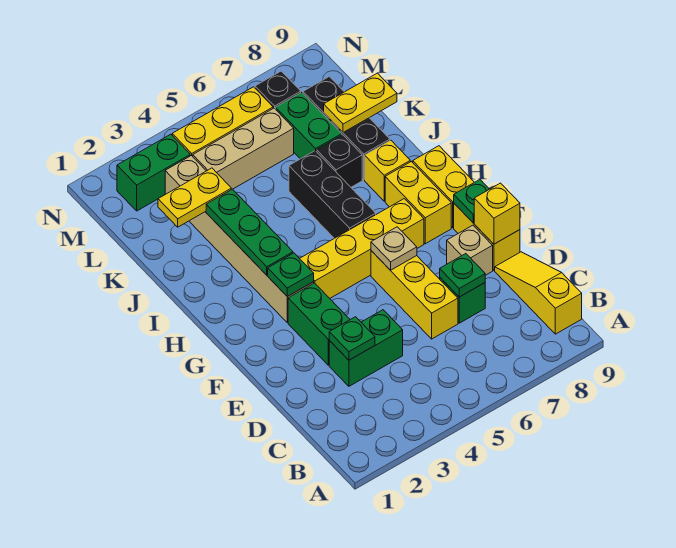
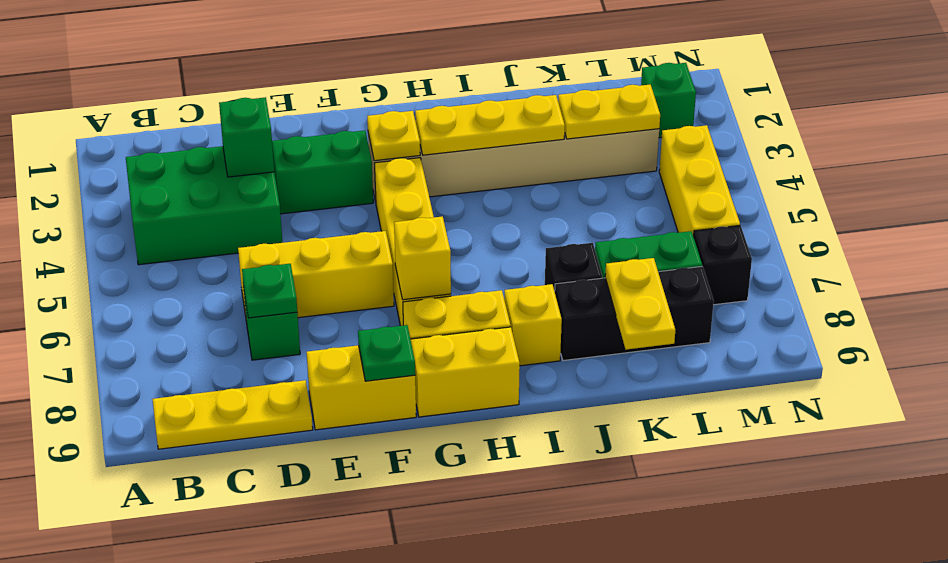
yellow 1x3 slope [495,252,582,334] -> yellow 1x3 plate [152,380,313,449]
green 1x2 brick [329,310,403,386] -> green 2x3 brick [126,146,283,265]
green 1x1 plate [329,317,375,360] -> green 1x1 brick [219,97,274,177]
tan 1x1 brick [447,225,493,275] -> none
yellow 1x1 brick [474,183,520,244] -> yellow 1x1 brick moved to [394,216,451,300]
tan 1x1 plate [371,227,417,270] -> none
green 1x1 plate [268,253,314,297] -> yellow 1x1 plate [367,111,420,161]
green 1x3 plate [206,189,293,275] -> yellow 1x3 plate [415,95,565,155]
black 1x3 brick [289,151,376,238] -> none
yellow 1x2 plate [158,168,231,227] -> yellow 1x2 plate turned to [558,85,660,139]
tan 1x3 brick [193,108,294,190] -> none
green 1x2 brick [117,134,190,211] -> green 1x1 brick [641,63,696,138]

